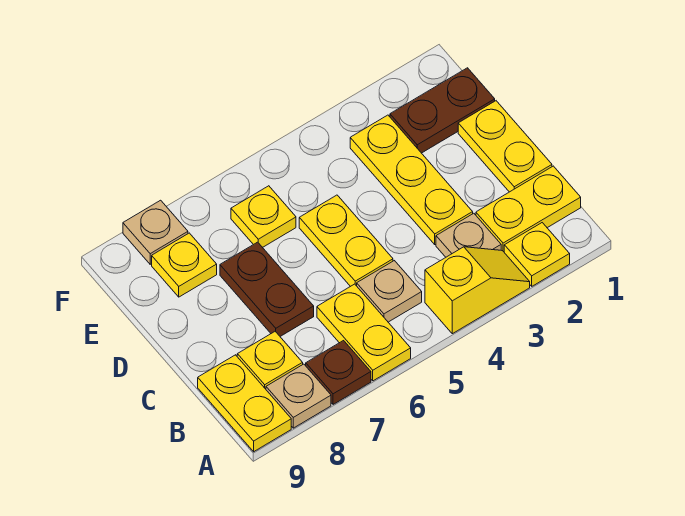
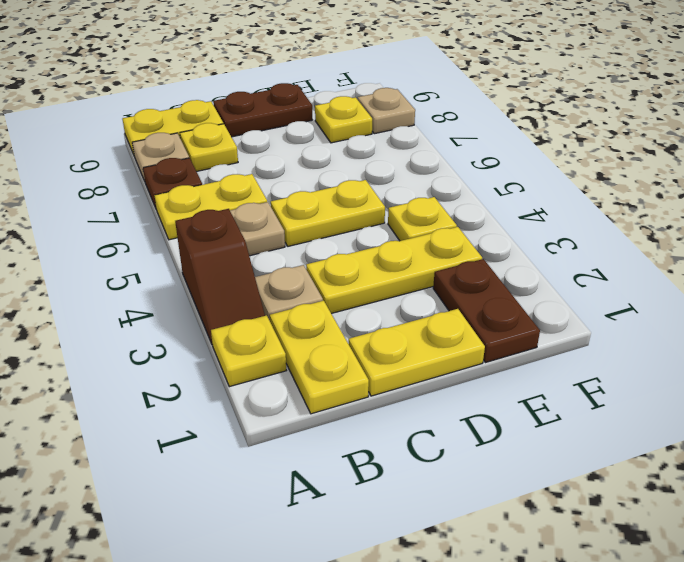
yellow 1x2 slope [425,247,530,334] -> brown 1x2 slope [175,209,265,345]
brown 1x2 plate [220,242,314,336] -> brown 1x2 plate moved to [213,83,312,137]
yellow 1x1 plate [231,186,296,247] -> yellow 1x1 plate moved to [388,197,457,241]

